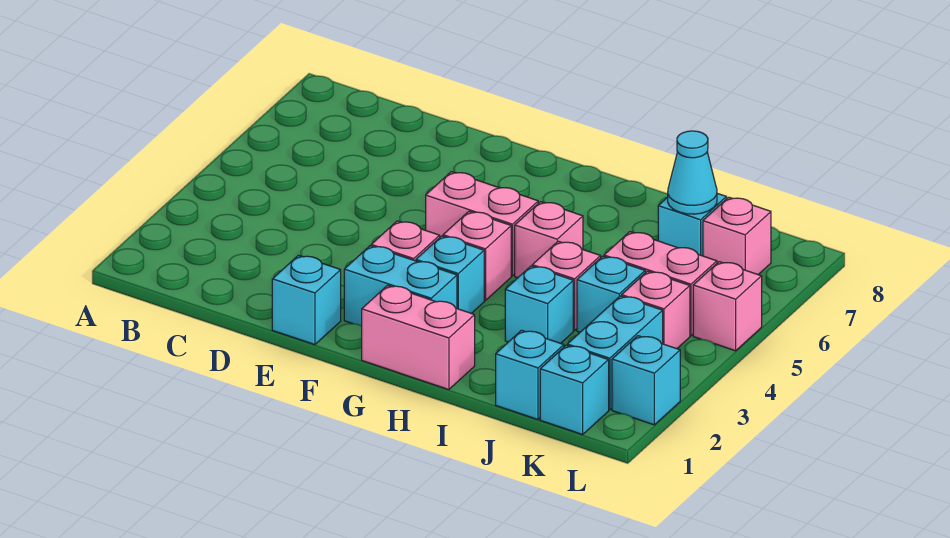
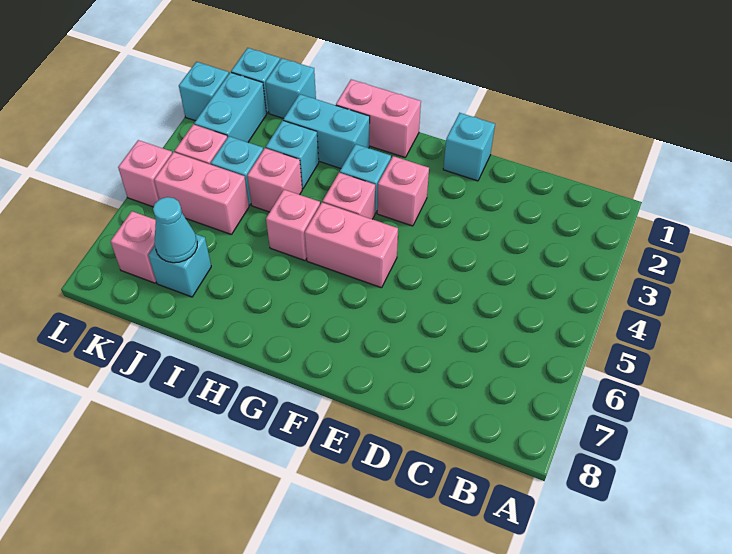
cyan 1x2 brick [344,246,457,326] -> cyan 1x2 brick moved to [283,94,370,169]

